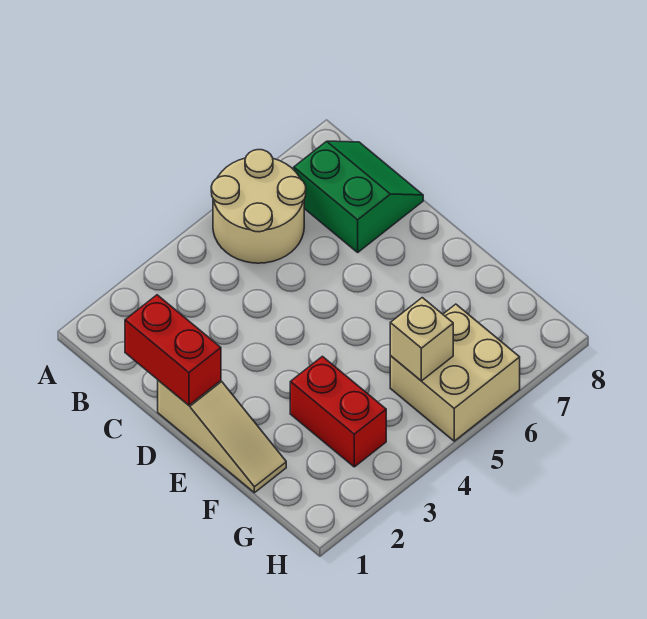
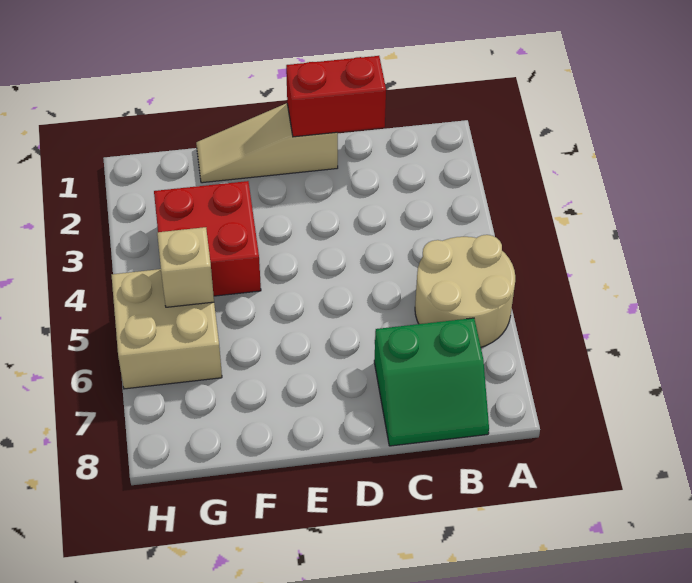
red 1x2 brick [290,356,386,467] -> red 2x2 brick [154,181,261,296]

